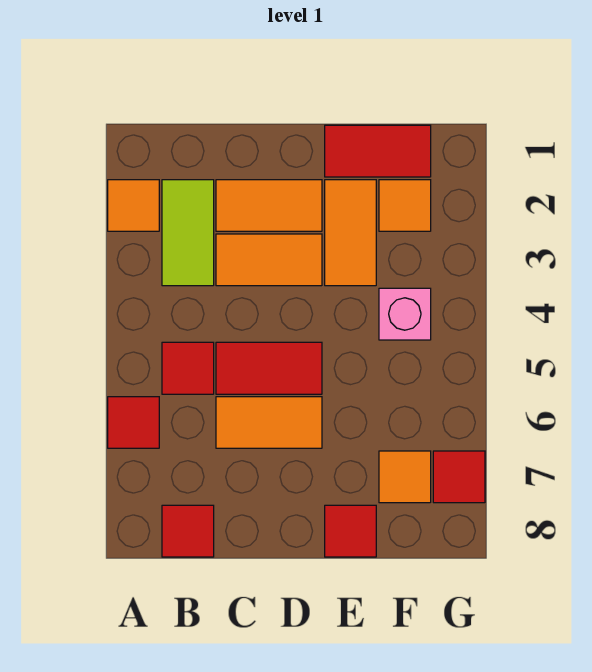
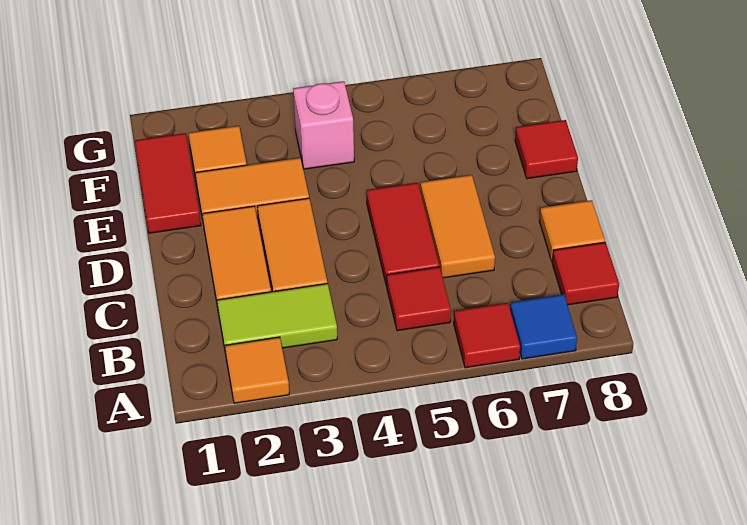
none -> blue 1x1 tile [510,294,577,359]
orange 1x1 tile [379,451,431,503] -> orange 1x1 tile moved to [539,200,605,261]
red 1x1 tile [433,451,485,503] -> none

